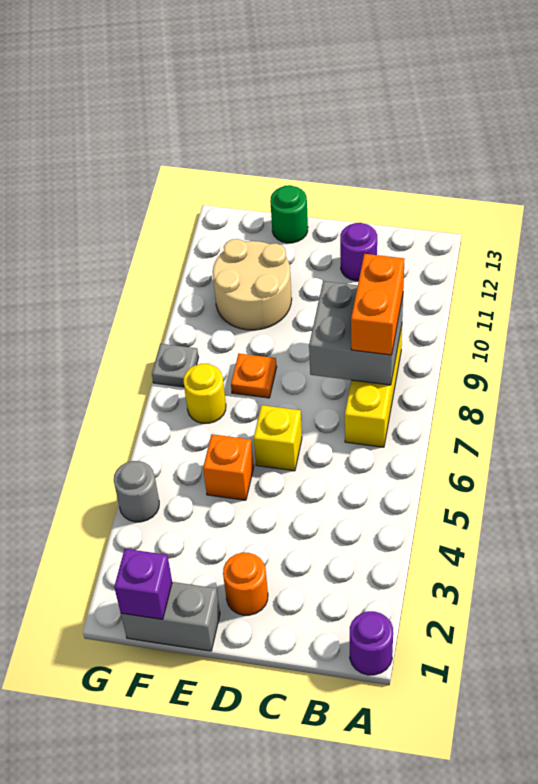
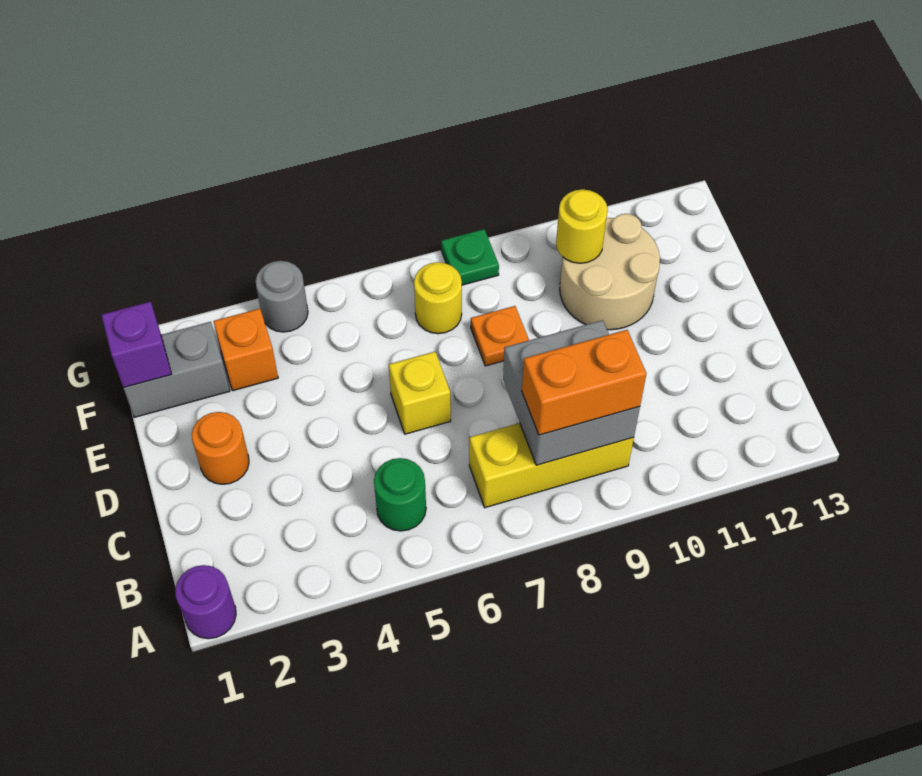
purple 1x1 round brick [340,223,377,281] -> none
grey 1x2 brick [121,582,220,651] -> grey 1x2 brick turned to [123,322,230,417]
orange 1x1 brick [203,434,254,500] -> orange 1x1 brick moved to [213,309,278,391]
green 1x1 round brick [270,185,308,243] -> green 1x1 round brick moved to [374,458,426,531]
none -> yellow 1x1 round brick [556,189,608,263]
grey 1x1 plate [152,344,199,387] -> green 1x1 plate [441,229,499,285]

